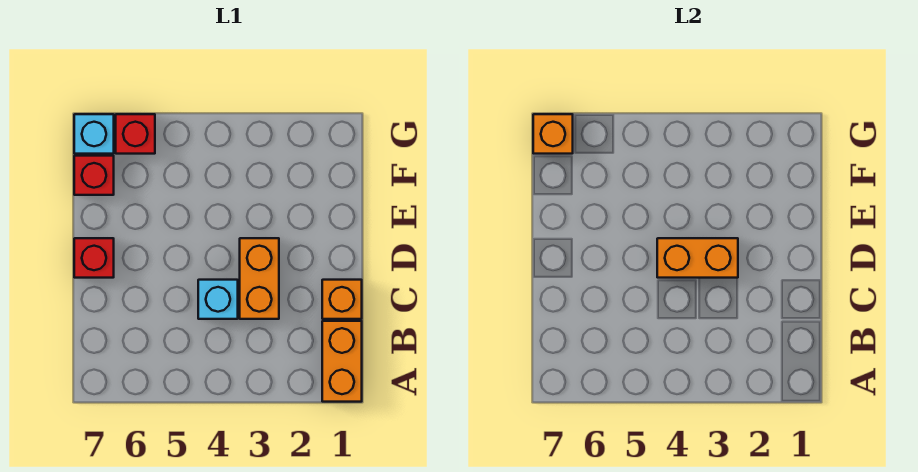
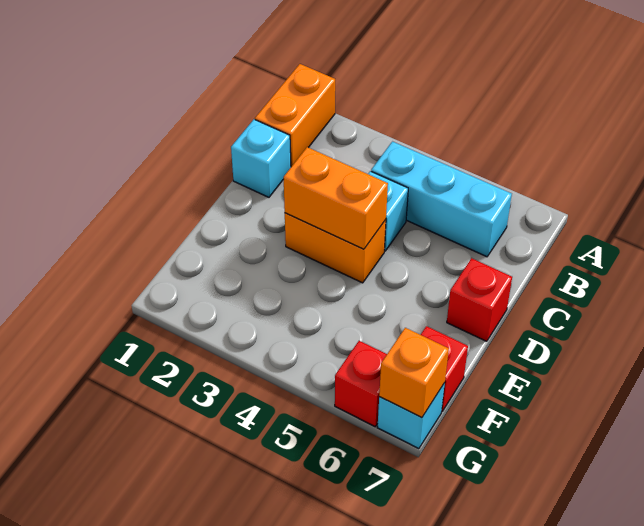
none -> cyan 1x3 brick [371,141,512,257]
orange 1x1 brick [322,280,362,319] -> cyan 1x1 brick [231,119,291,197]
orange 1x2 brick [240,238,279,319] -> orange 1x2 brick turned to [285,213,386,283]

